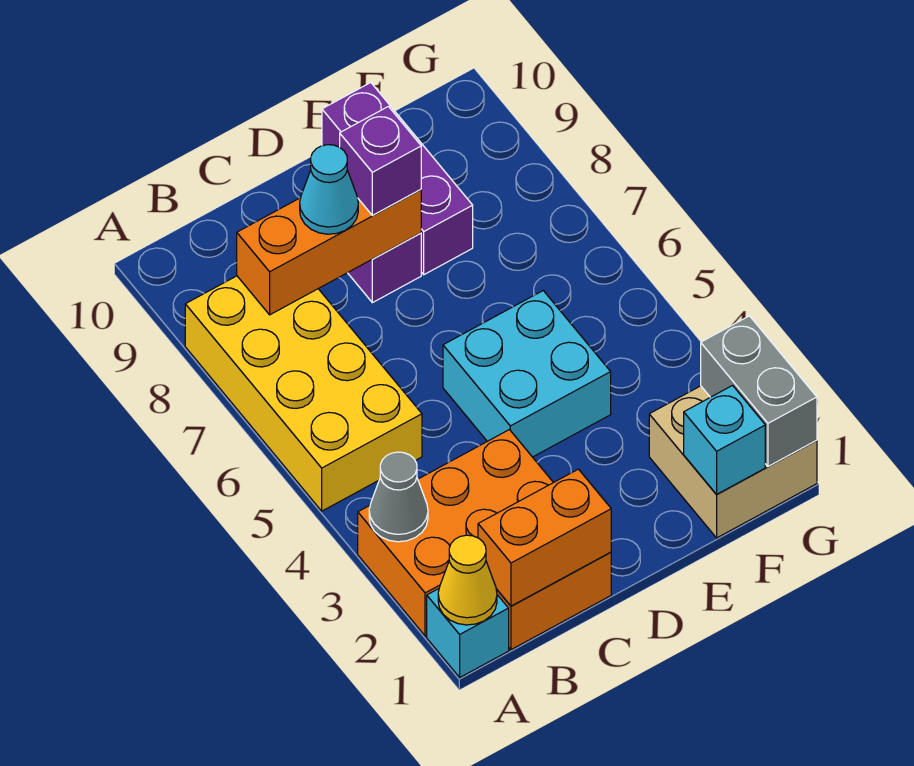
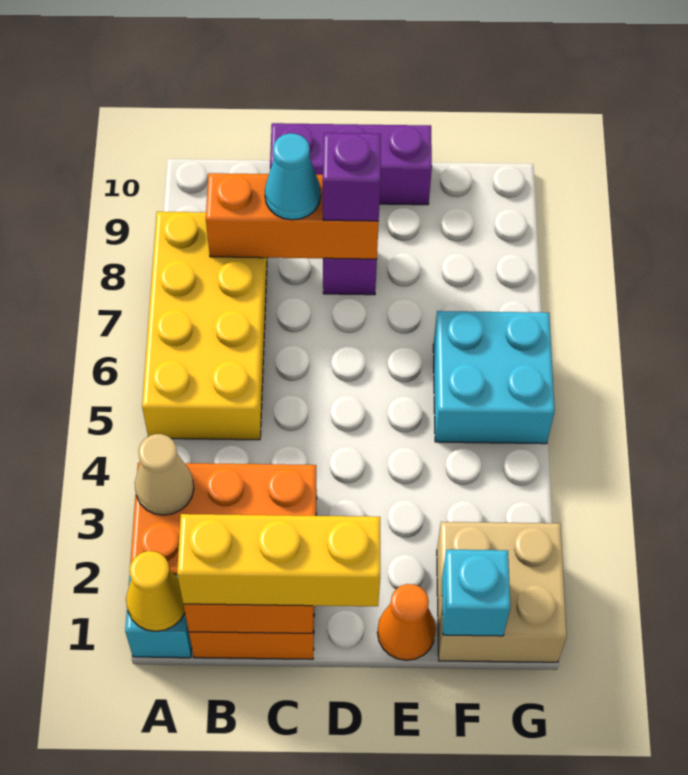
grey 1x1 cone [369,452,428,542] -> tan 1x1 cone [135,434,194,515]
none -> yellow 1x3 brick [177,514,380,606]
cyan 2x2 brick [443,291,611,457] -> cyan 2x2 brick moved to [433,311,555,444]
none -> orange 1x1 cone [377,584,436,660]
purple 1x3 brick [322,83,473,275] -> purple 1x3 brick turned to [270,123,432,205]
grey 1x2 brick [701,316,817,466] -> none

